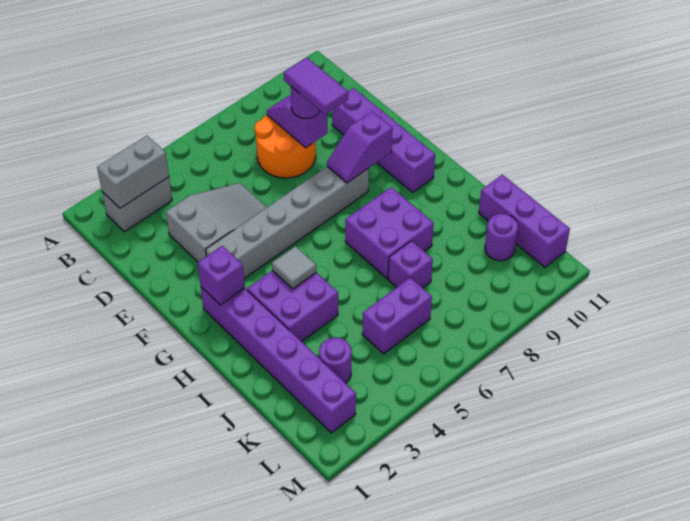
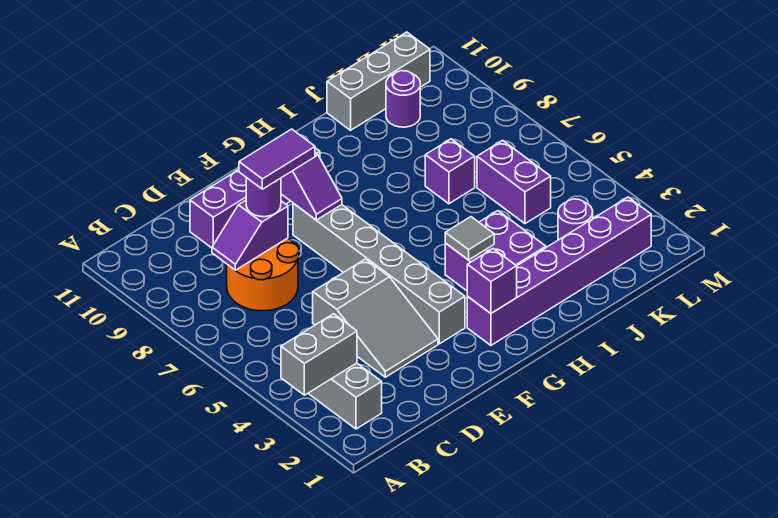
grey 1x2 brick [97,136,169,208] -> grey 1x2 brick turned to [281,314,357,395]
grey 2x3 slope [166,183,267,262] -> grey 2x3 slope turned to [313,259,438,377]
purple 2x2 brick [345,187,434,279] -> none
purple 1x3 brick [479,175,570,267] -> grey 1x3 brick [327,32,430,130]

